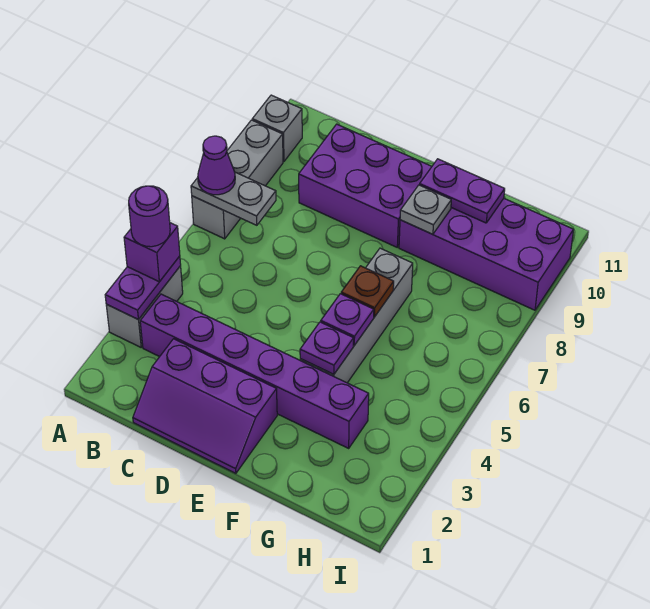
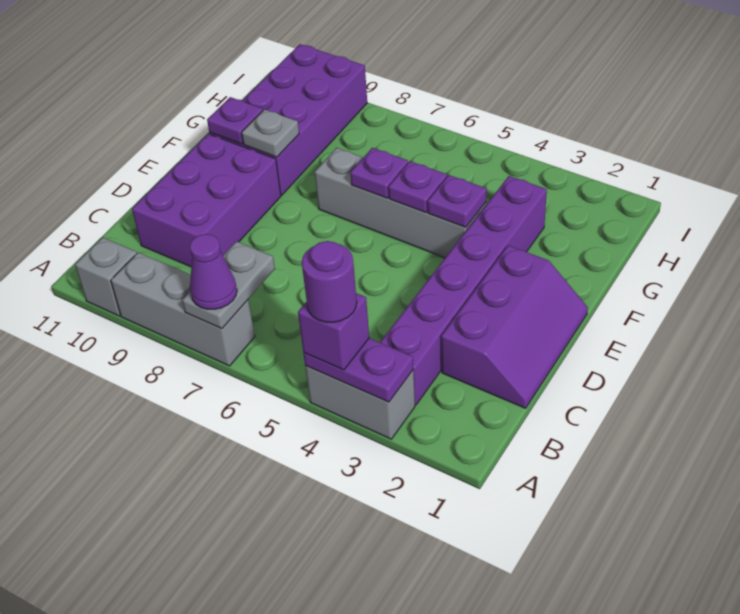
brown 1x1 plate [341,266,394,317] -> purple 1x1 plate [350,148,408,198]
purple 1x2 plate [420,159,505,223] -> purple 1x1 plate [207,97,263,144]

